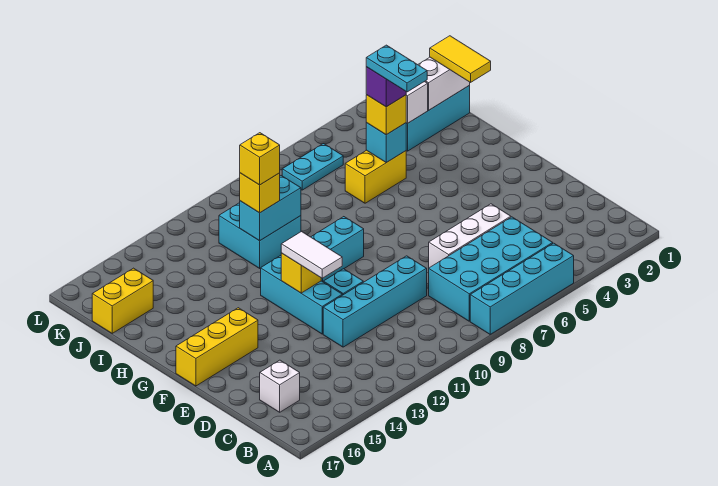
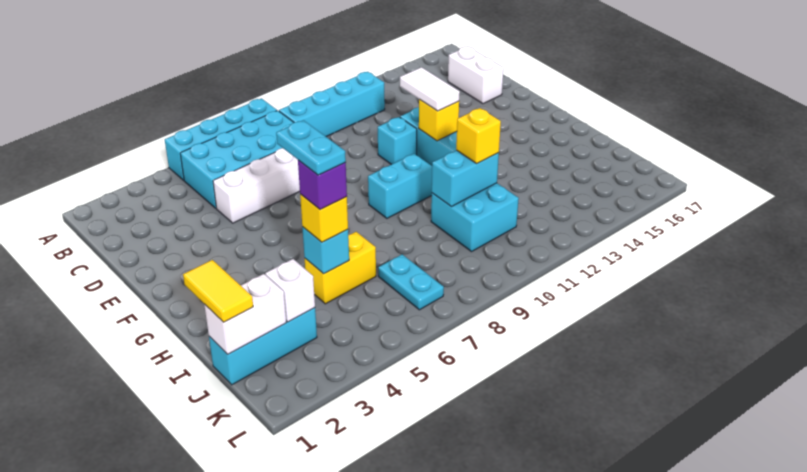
white 1x1 brick [260,360,300,412] -> white 1x2 brick [448,47,503,104]
cyan 1x4 brick [323,256,427,347] -> cyan 1x4 brick moved to [279,72,385,136]
yellow 1x3 brick [176,308,258,386] -> none
yellow 1x1 brick [240,133,280,185] -> none
yellow 1x2 brick [92,268,153,333] -> none
cyan 1x2 plate [282,144,343,190] -> cyan 1x2 plate turned to [378,254,444,310]

